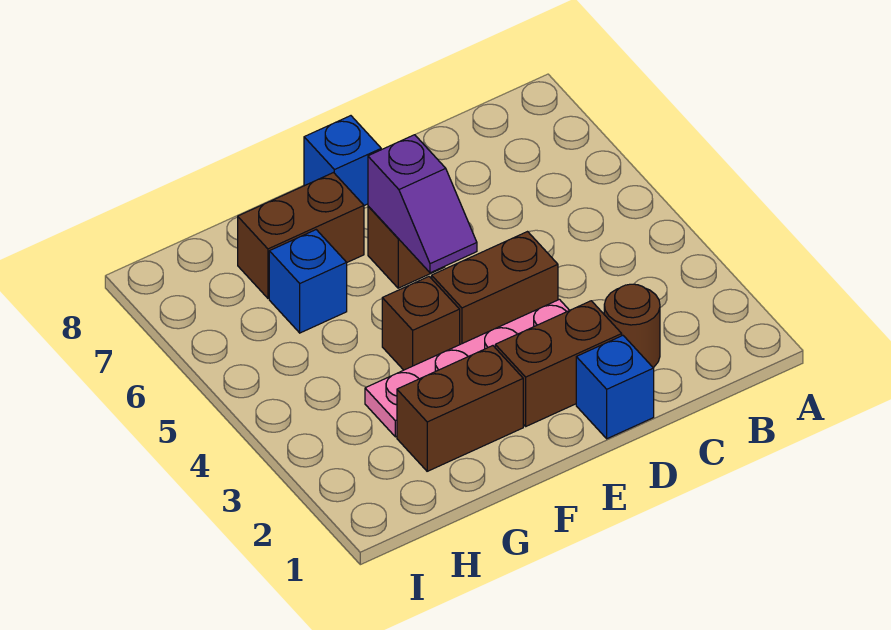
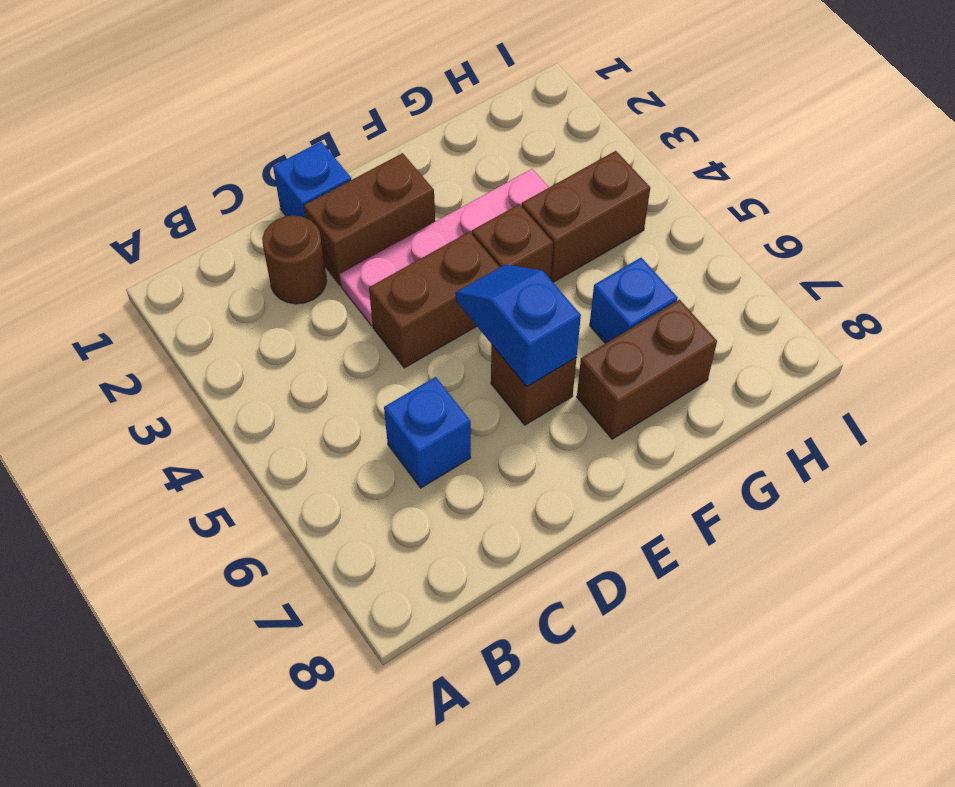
purple 1x2 slope [368,135,477,273] -> blue 1x2 slope [455,265,581,387]
blue 1x1 brick [304,116,381,206] -> blue 1x1 brick moved to [384,377,471,488]
brown 1x2 brick [397,346,523,471] -> brown 1x2 brick moved to [522,151,650,282]

